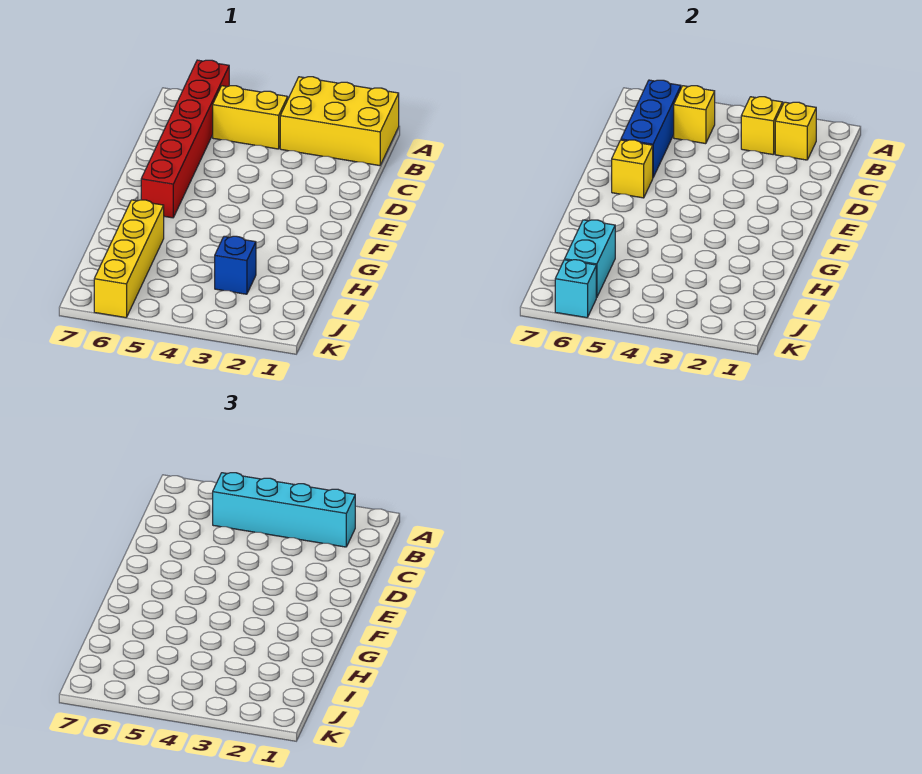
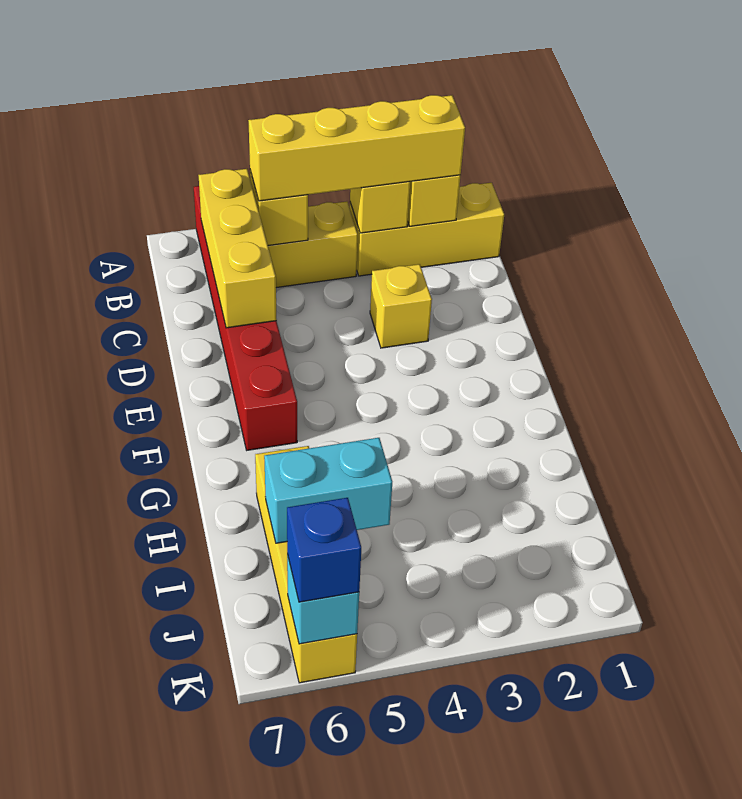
yellow 2x3 brick [280,77,399,166] -> yellow 1x3 brick [350,183,504,276]
cyan 1x4 brick [213,473,355,547] -> yellow 1x4 brick [248,95,465,201]
blue 1x3 brick [621,80,681,177] -> yellow 1x3 brick [199,169,277,328]
yellow 1x1 brick [612,140,653,198] -> yellow 1x1 brick moved to [370,264,432,348]
blue 1x1 brick [215,236,256,294] -> blue 1x1 brick moved to [287,498,361,602]
cyan 1x2 brick [565,220,615,298] -> cyan 1x2 brick turned to [264,438,392,543]

